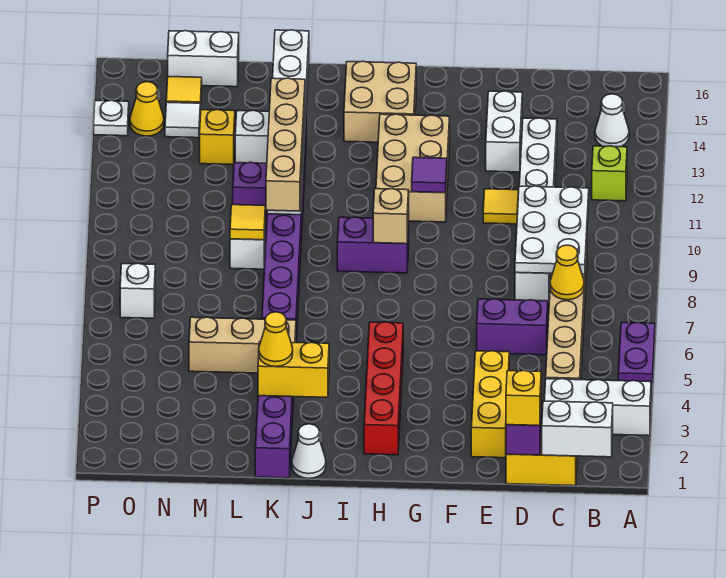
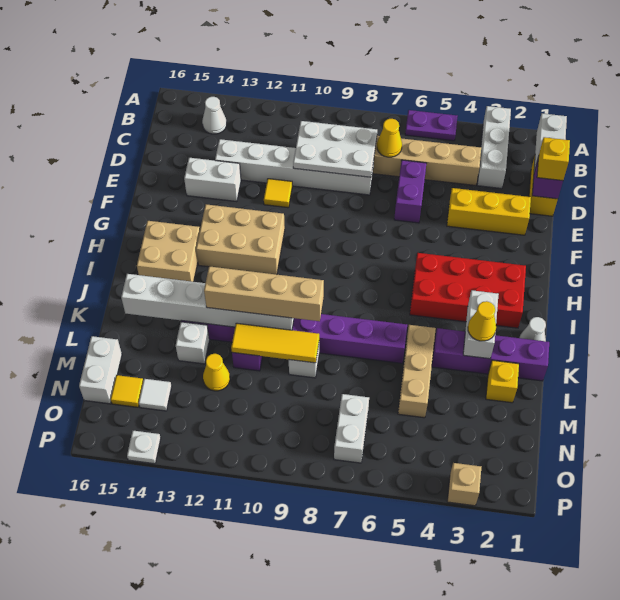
lime 1x1 brick [592,146,627,201] -> none
purple 1x1 tile [412,157,447,193] -> none
red 1x4 brick [364,322,403,455] -> red 2x4 brick [410,253,526,328]
purple 1x2 brick [337,217,409,273] -> none
tan 1x1 brick [373,189,409,244] -> tan 1x1 brick moved to [447,463,481,506]
yellow 1x2 brick [258,342,329,397] -> white 1x2 brick [463,290,499,359]
yellow 1x1 tile [230,205,265,240] -> yellow 1x3 tile [231,323,319,363]
yellow 1x1 brick [200,110,235,165] -> yellow 1x1 brick moved to [486,360,519,403]
white 1x1 brick [120,263,155,318] -> white 1x2 brick [334,394,369,463]
yellow 1x1 cone [130,82,164,136] -> yellow 1x1 cone moved to [203,354,230,391]

